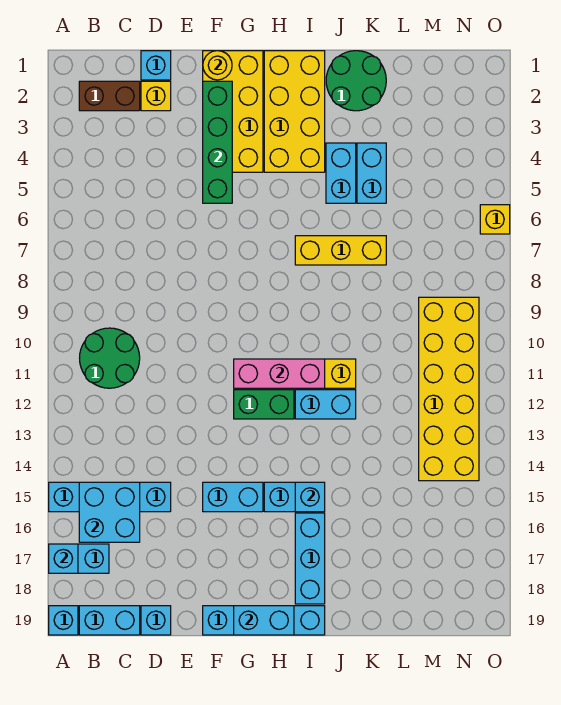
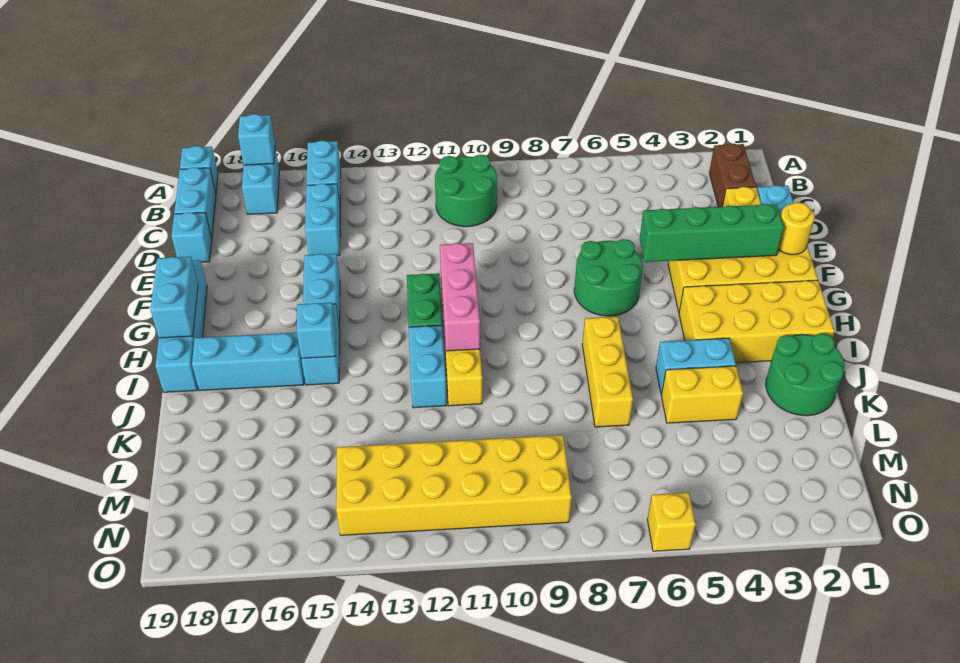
cyan 2x2 brick [79,482,140,542] -> none
none -> green 2x2 round brick [574,239,643,316]
cyan 1x2 brick [357,143,386,203] -> yellow 1x2 brick [661,366,743,423]

